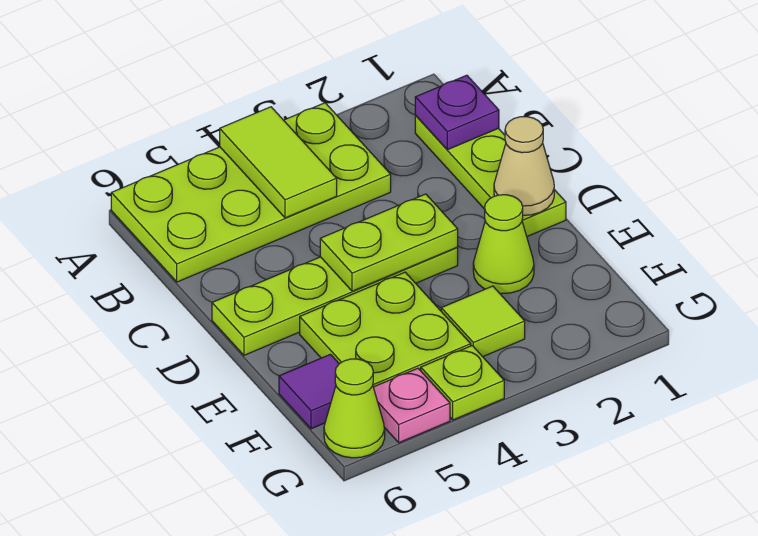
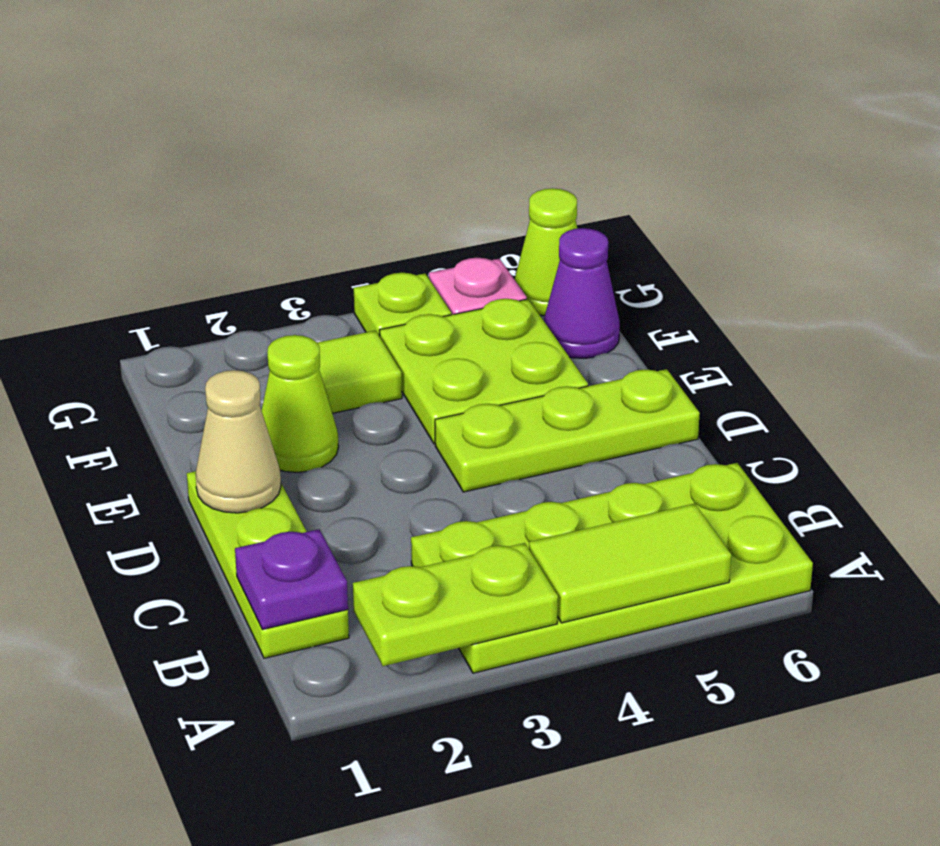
lime 1x2 tile [220,107,337,218] -> lime 1x2 tile turned to [529,503,731,623]
lime 1x4 plate [212,248,458,355] -> lime 1x3 plate [435,369,700,492]
lime 1x2 plate [320,194,458,291] -> lime 1x2 plate moved to [353,543,558,666]
purple 1x1 tile [279,354,339,429] -> purple 1x1 cone [544,228,620,358]

